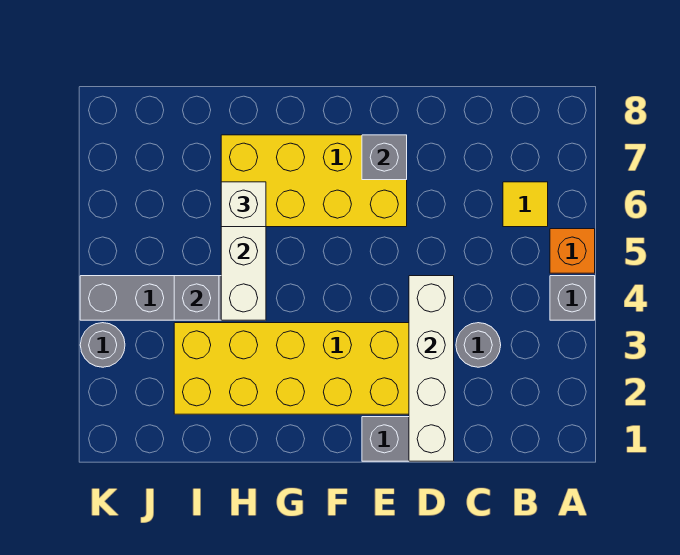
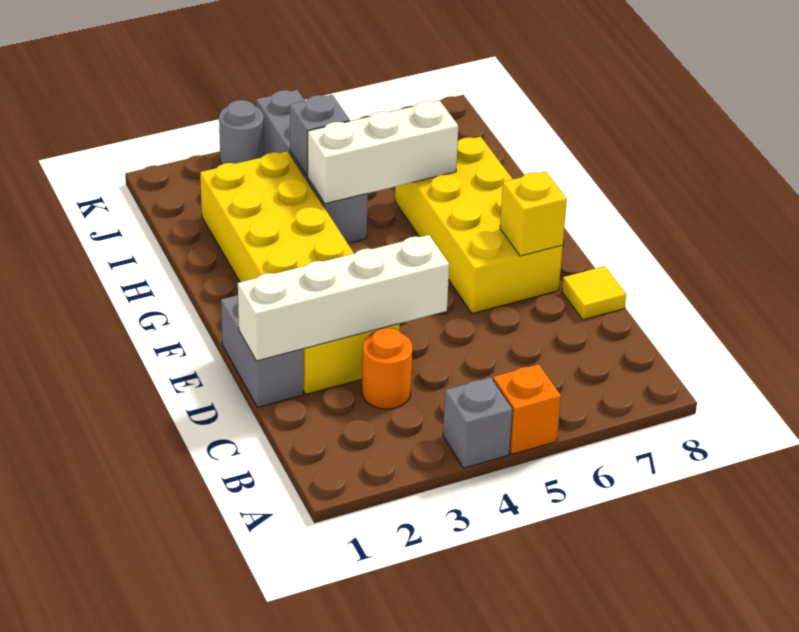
yellow 1x1 tile [503,182,548,227] -> yellow 1x1 tile moved to [562,266,626,320]
grey 1x1 round brick [456,323,501,367] -> orange 1x1 round brick [362,328,412,409]
grey 1x1 brick [362,135,407,180] -> yellow 1x1 brick [500,171,567,256]
white 1x1 brick [221,182,266,227] -> none

